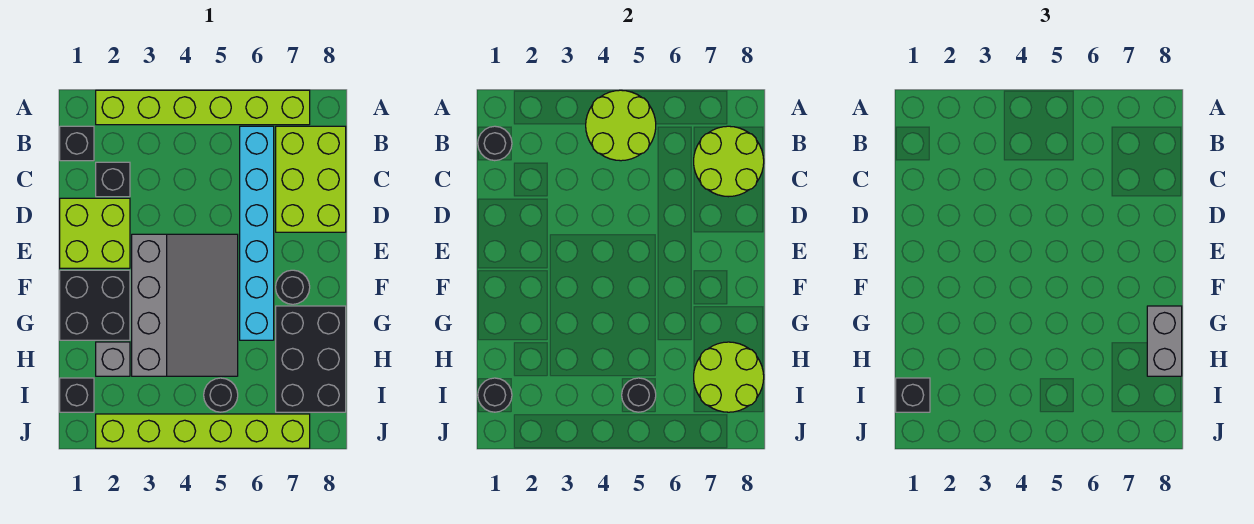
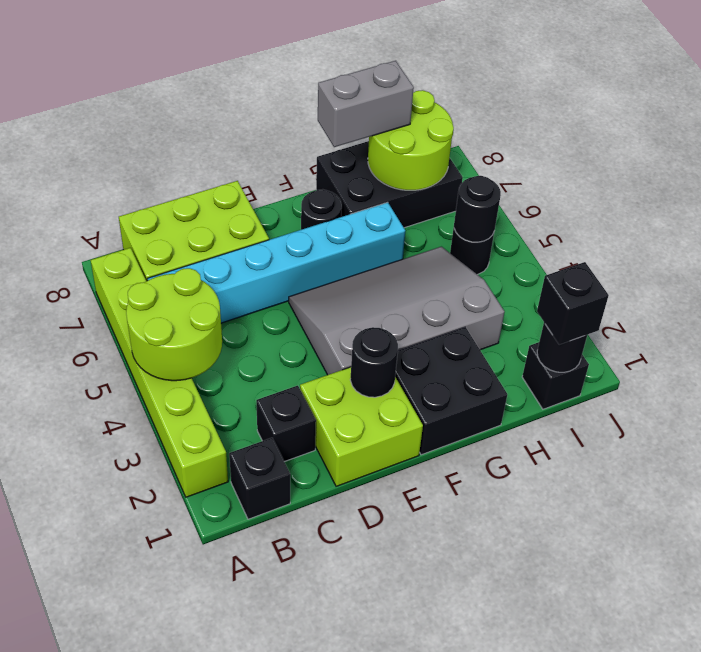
black 1x1 round brick [478,126,512,161] -> black 1x1 round brick moved to [350,327,398,397]
lime 2x2 round brick [694,126,764,197] -> none
grey 1x1 brick [96,342,130,376] -> none
lime 1x6 brick [96,414,310,448] -> none

